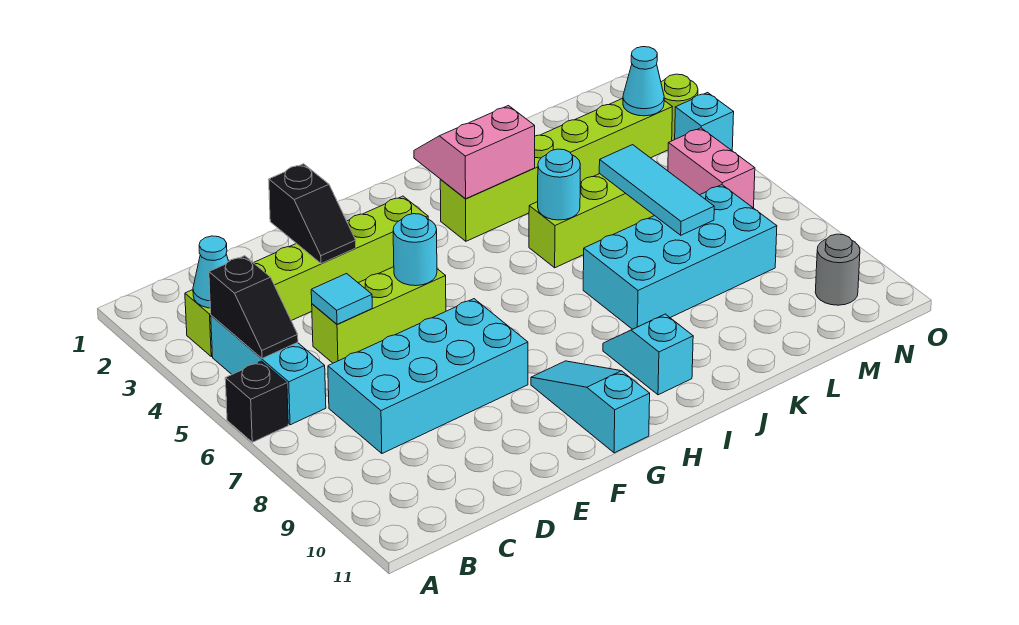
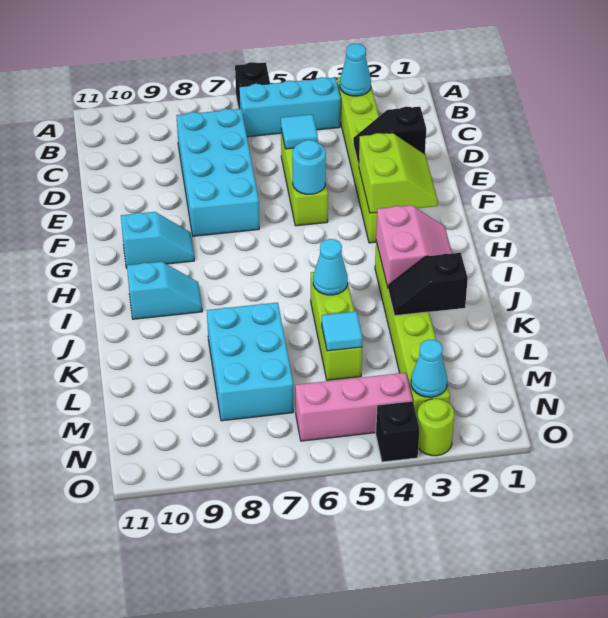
black 1x2 slope [209,256,298,358] -> black 1x2 slope moved to [388,253,468,316]
none -> lime 2x2 slope [358,133,438,213]
cyan 1x3 slope [531,361,650,453] -> cyan 1x2 slope [121,212,194,268]
cyan 1x1 round brick [538,149,580,220] -> cyan 1x1 cone [313,239,348,295]
cyan 2x4 brick [583,185,777,329] -> cyan 2x3 brick [207,303,293,421]
cyan 1x3 tile [599,145,714,235] -> cyan 1x1 tile [322,311,363,351]
pink 1x2 brick [668,128,755,208] -> pink 1x3 brick [295,373,412,441]
grey 1x1 round brick [815,234,860,305] -> none
cyan 1x1 brick [675,93,734,150] -> black 1x1 brick [376,401,419,462]

